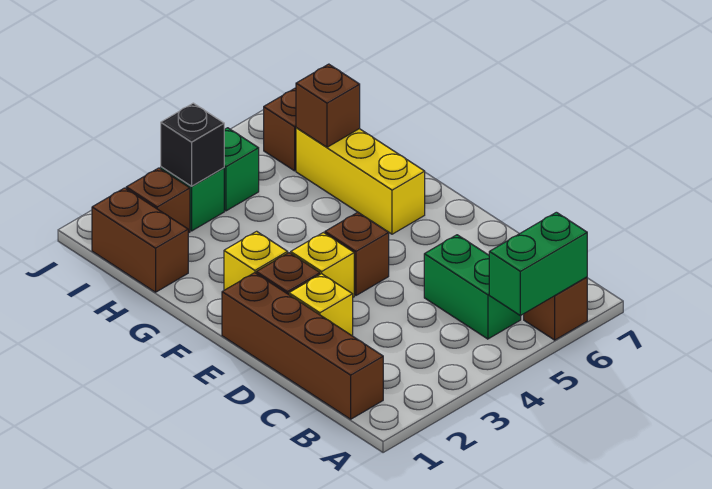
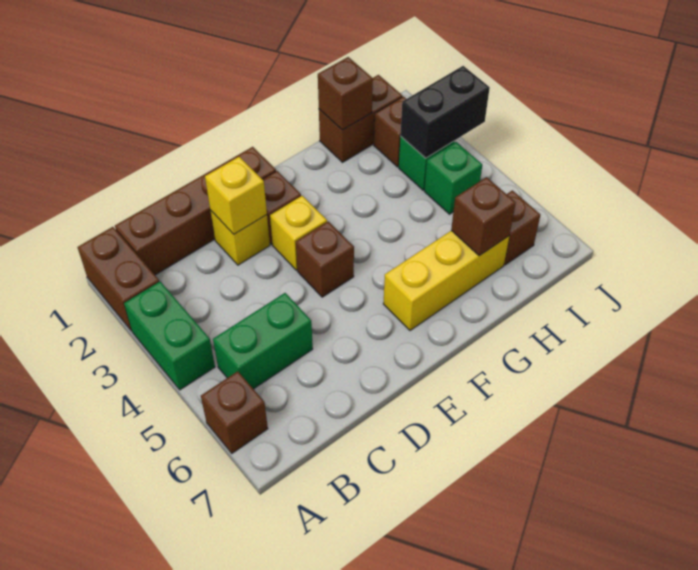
none -> brown 1x2 brick [78,227,159,331]
green 1x2 brick [489,212,587,316] -> green 1x2 brick moved to [124,282,215,390]
yellow 1x1 brick [224,231,288,290] -> yellow 1x1 brick moved to [205,157,267,234]
none -> brown 1x1 brick [318,57,373,130]
black 1x1 brick [161,103,224,186] -> black 1x2 brick [400,66,490,158]

